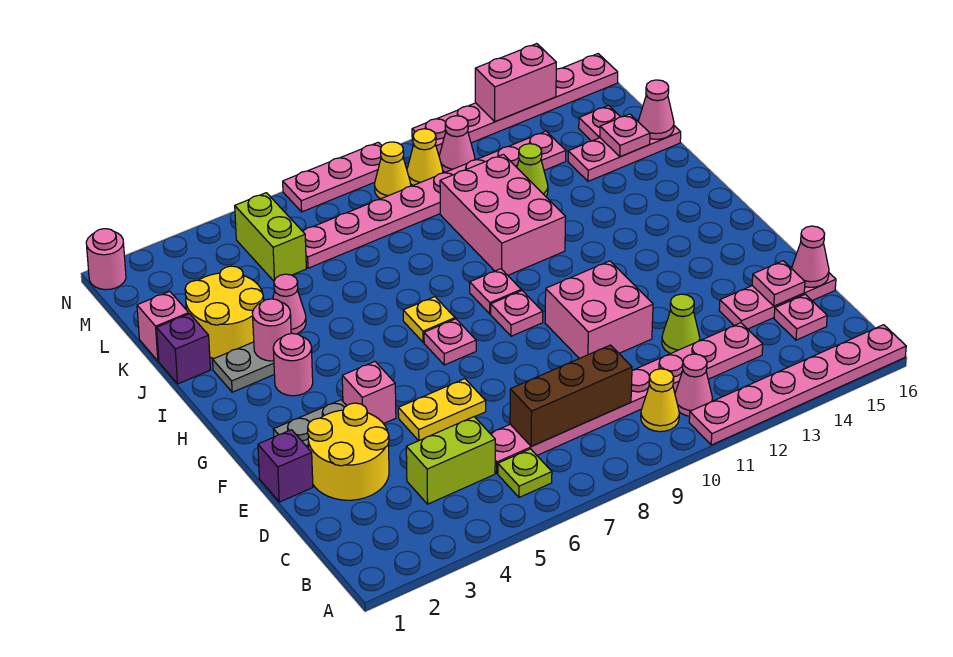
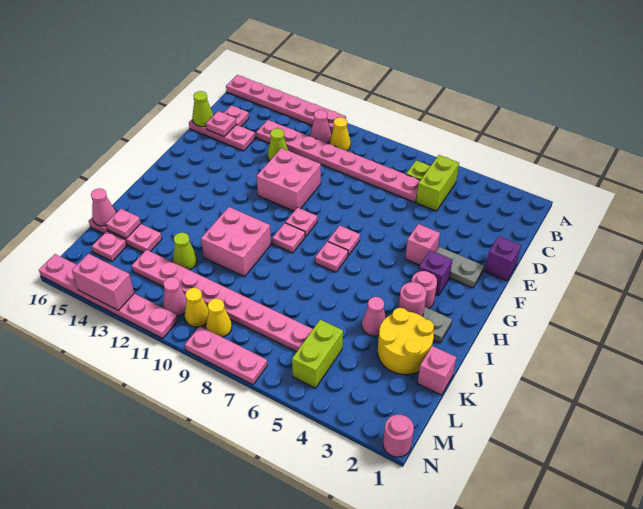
lime 1x2 brick [406,417,495,504] -> lime 1x2 brick turned to [416,155,459,211]
brown 1x3 brick [510,345,632,447] -> none
yellow 2x2 round brick [308,403,389,500] -> none
pink 1x1 cone [792,226,829,287] -> lime 1x1 cone [192,91,213,127]
yellow 1x2 plate [398,379,486,441] -> none
yellow 1x1 plate [403,297,455,342] -> pink 1x1 plate [315,241,348,272]
pink 2x3 brick [440,154,566,275] -> pink 2x2 brick [201,207,271,277]
purple 1x1 brick [157,314,211,384] -> purple 1x1 brick moved to [419,250,453,295]

